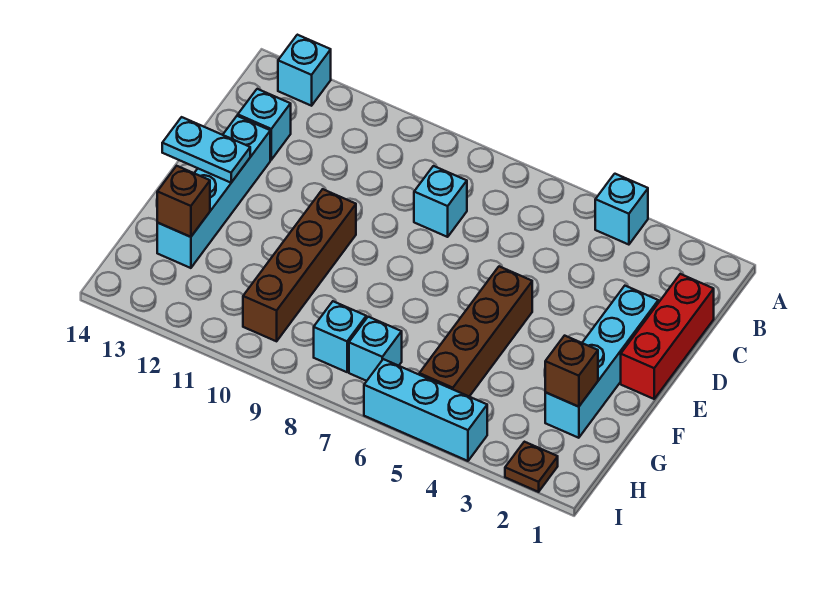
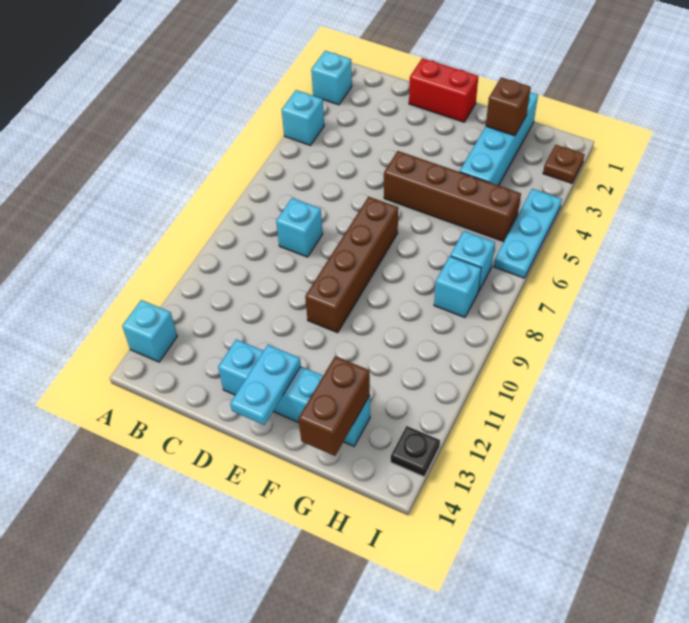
red 1x3 brick [621,274,714,399] -> red 1x2 brick [409,58,478,122]
cyan 1x1 brick [238,89,291,160] -> cyan 1x1 brick moved to [311,51,352,105]
cyan 1x4 brick [545,286,658,438] -> cyan 1x4 brick turned to [460,92,538,186]
brown 1x4 brick [243,189,356,341] -> brown 1x4 brick turned to [305,197,398,333]
brown 1x1 brick [157,166,210,237] -> brown 1x2 brick [298,356,370,456]
cyan 1x3 brick [364,359,487,461] -> cyan 1x3 plate [494,189,562,278]
none -> black 1x1 plate [391,426,440,477]

